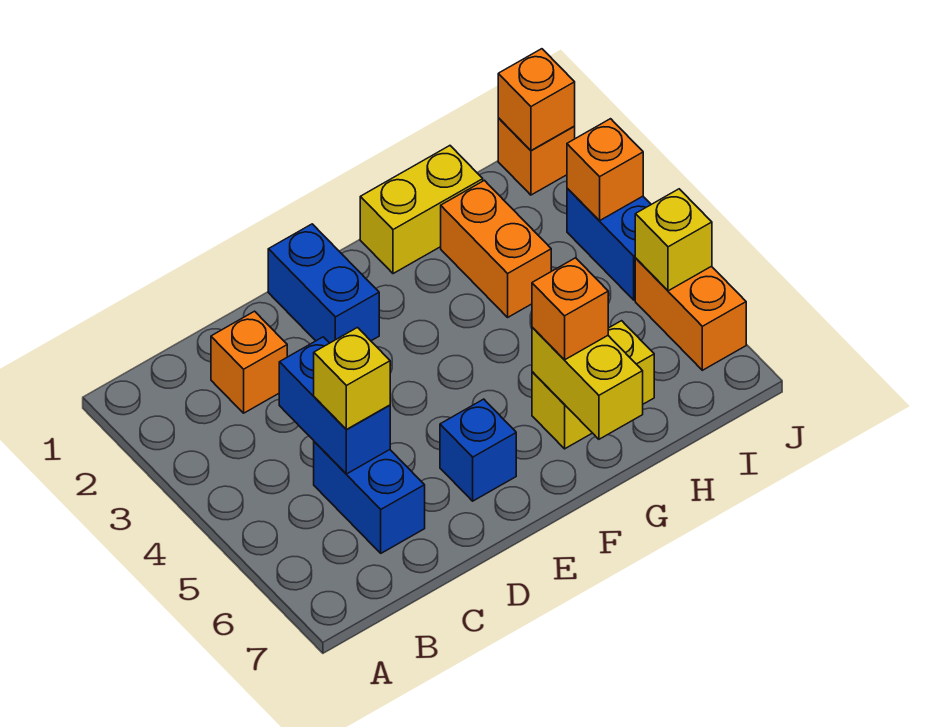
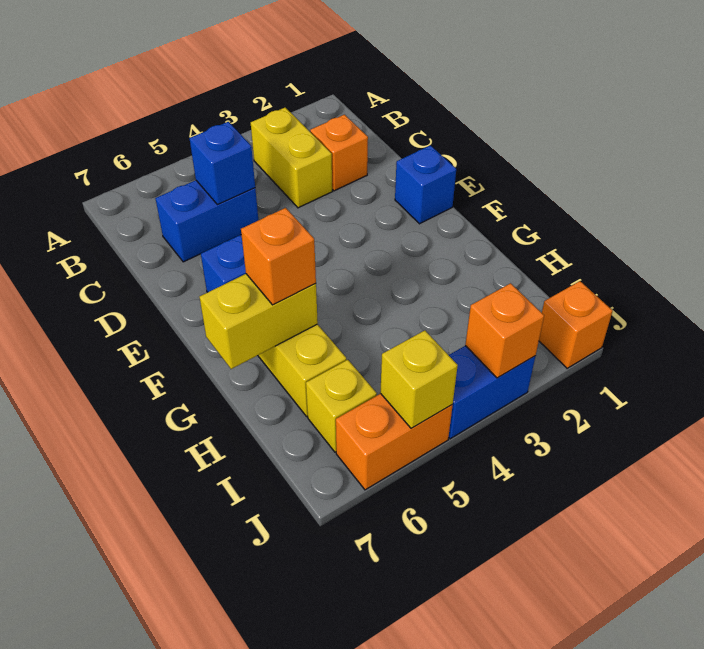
blue 1x2 brick [279,337,390,474] -> blue 1x1 brick [190,122,255,205]
yellow 1x1 brick [314,328,390,429] -> yellow 1x1 brick moved to [306,360,377,452]
blue 1x2 brick [268,224,379,343] -> blue 1x1 brick [395,145,456,224]
yellow 1x2 brick [360,146,483,274] -> yellow 1x2 brick moved to [251,108,332,208]
orange 1x2 brick [441,180,551,317] -> none
orange 1x1 brick [498,49,575,150] -> none

